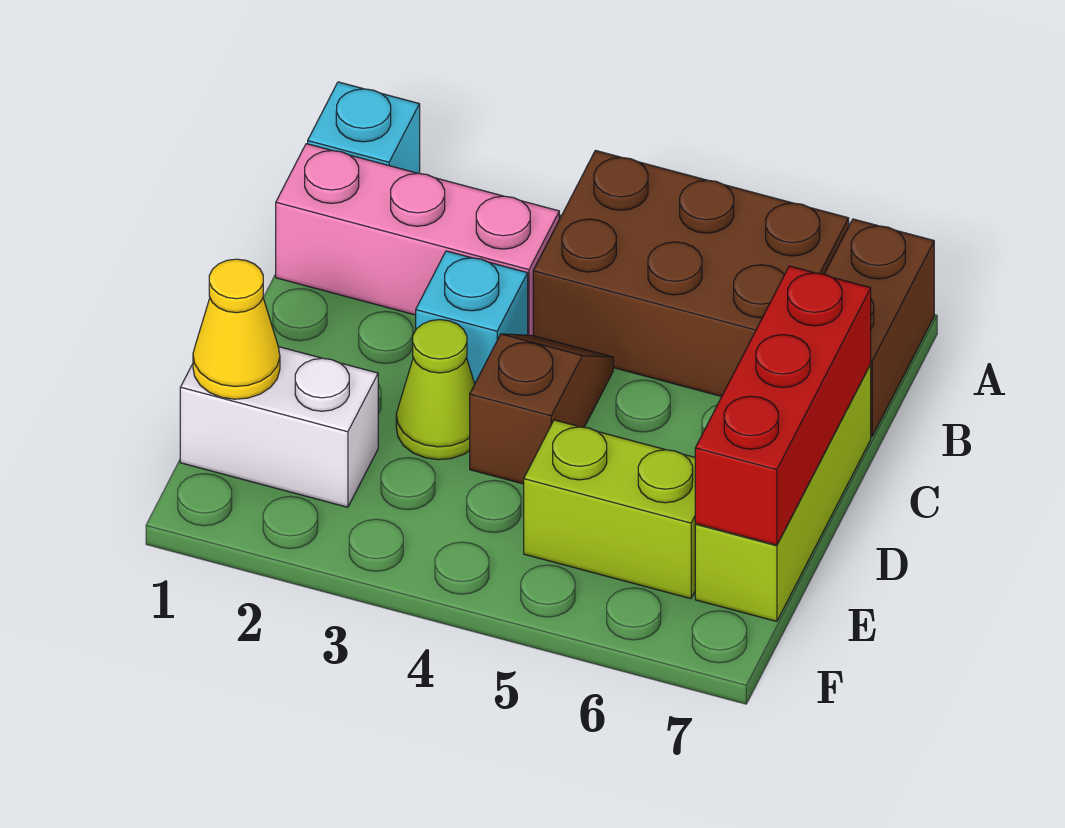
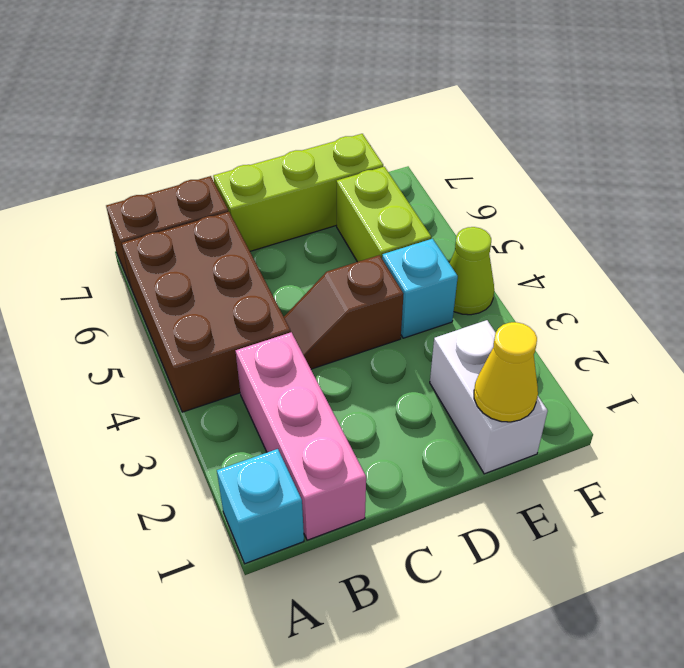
cyan 1x1 brick [416,251,528,384] -> cyan 1x1 brick moved to [382,239,458,338]
red 1x3 brick [695,266,871,545] -> none
lime 1x1 cone [396,320,475,460] -> lime 1x1 cone moved to [449,227,494,315]

